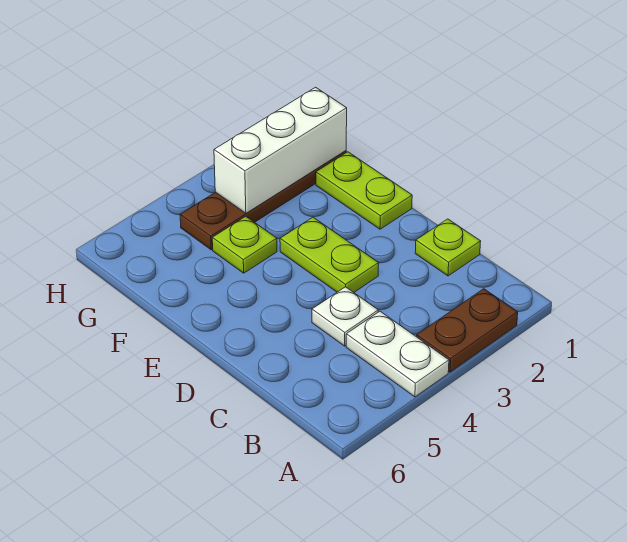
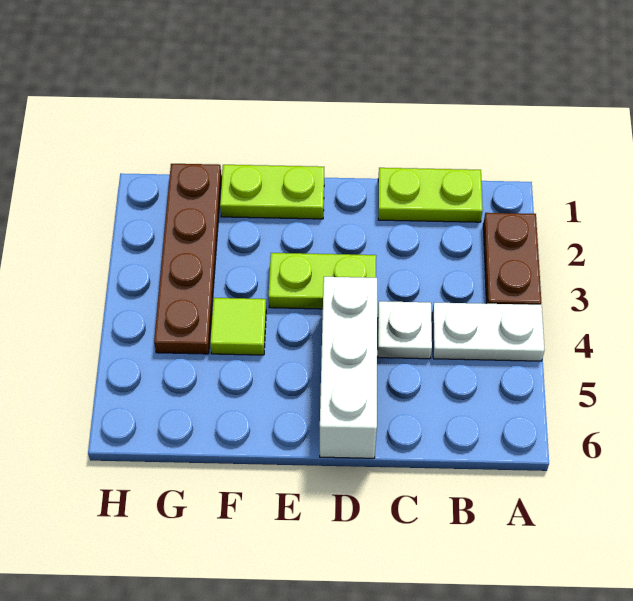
lime 1x1 plate [415,219,481,276] -> lime 1x2 plate [378,168,483,222]
lime 1x1 plate [212,216,277,273] -> lime 1x1 tile [210,298,266,355]
white 1x3 brick [214,87,347,213] -> white 1x3 brick moved to [320,277,377,458]

